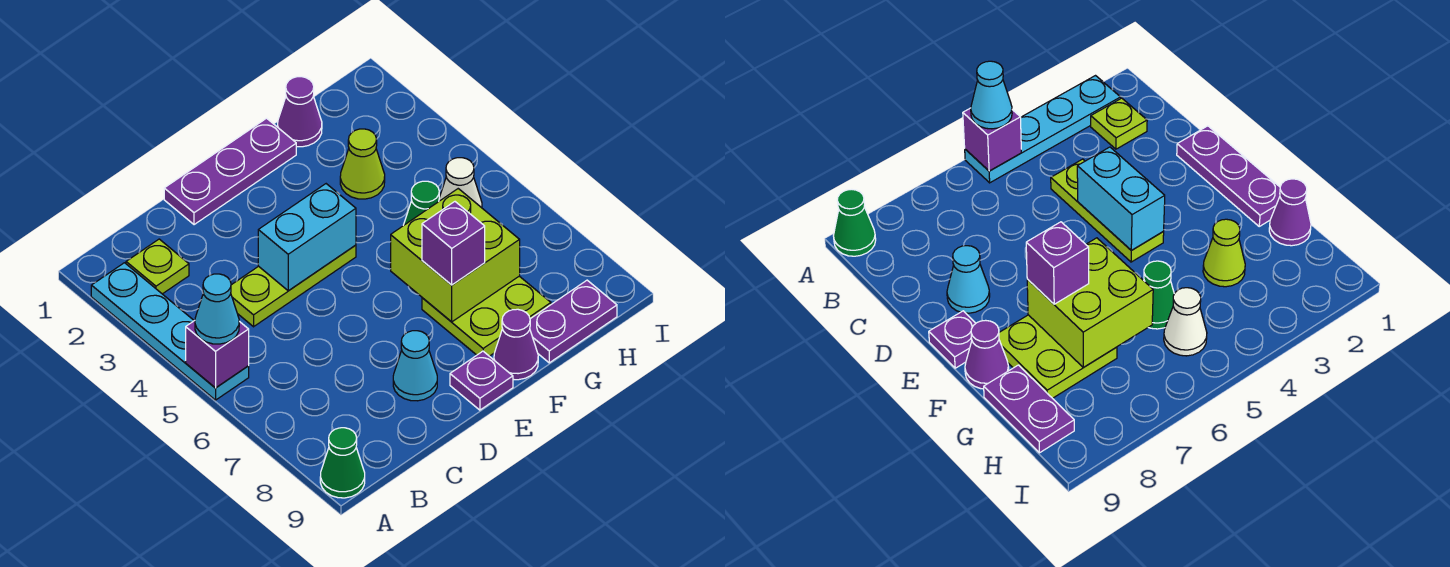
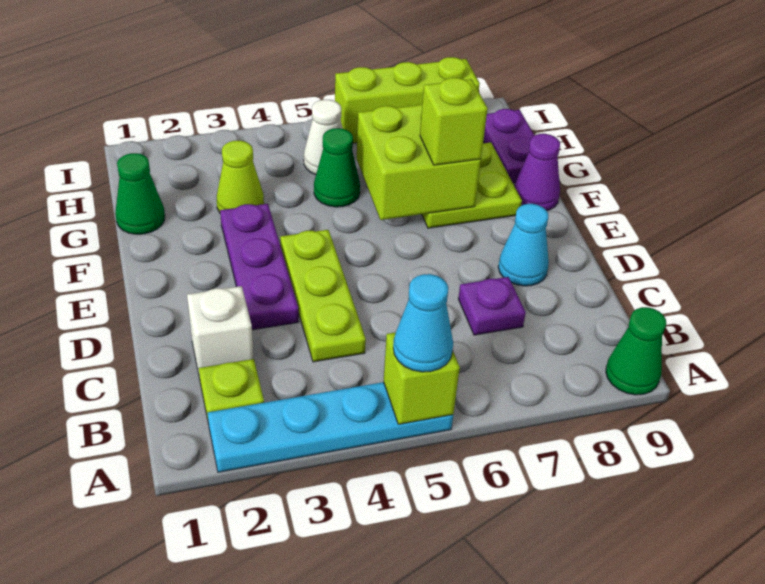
purple 1x1 brick [186,321,249,388] -> lime 1x1 brick [384,332,460,424]
none -> white 1x1 brick [187,286,253,379]
purple 1x3 plate [164,118,296,225] -> purple 1x3 plate moved to [220,204,299,330]
cyan 1x2 brick [258,184,356,291] -> none
purple 1x1 plate [450,351,513,410] -> purple 1x1 plate moved to [458,277,526,335]
purple 1x1 brick [422,202,485,285] -> lime 1x1 brick [420,78,488,165]
purple 1x1 cone [278,77,322,147] -> green 1x1 cone [115,153,165,234]
none -> lime 1x3 brick [335,57,480,143]

